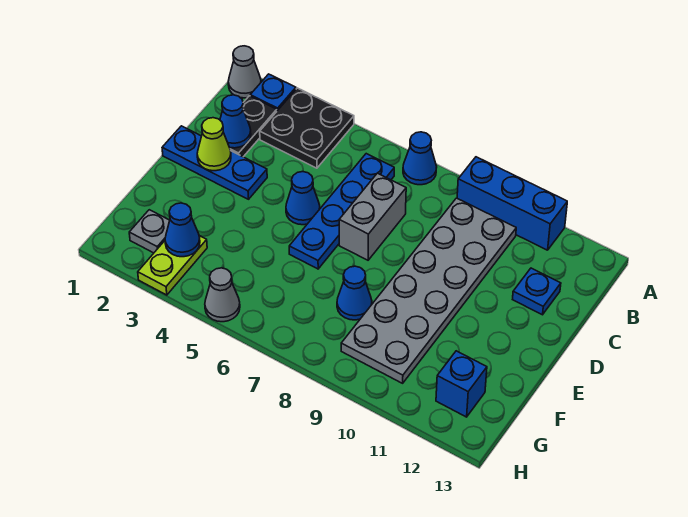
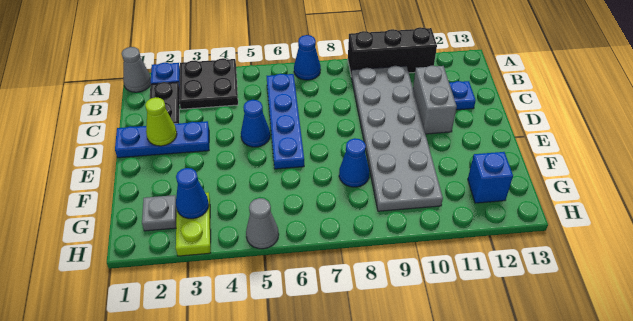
blue 1x3 brick [457,157,567,250] -> black 1x3 brick [348,27,437,77]
blue 1x1 cone [220,95,251,148] -> none
grey 1x2 brick [339,173,406,260] -> grey 1x2 brick moved to [413,66,457,134]

